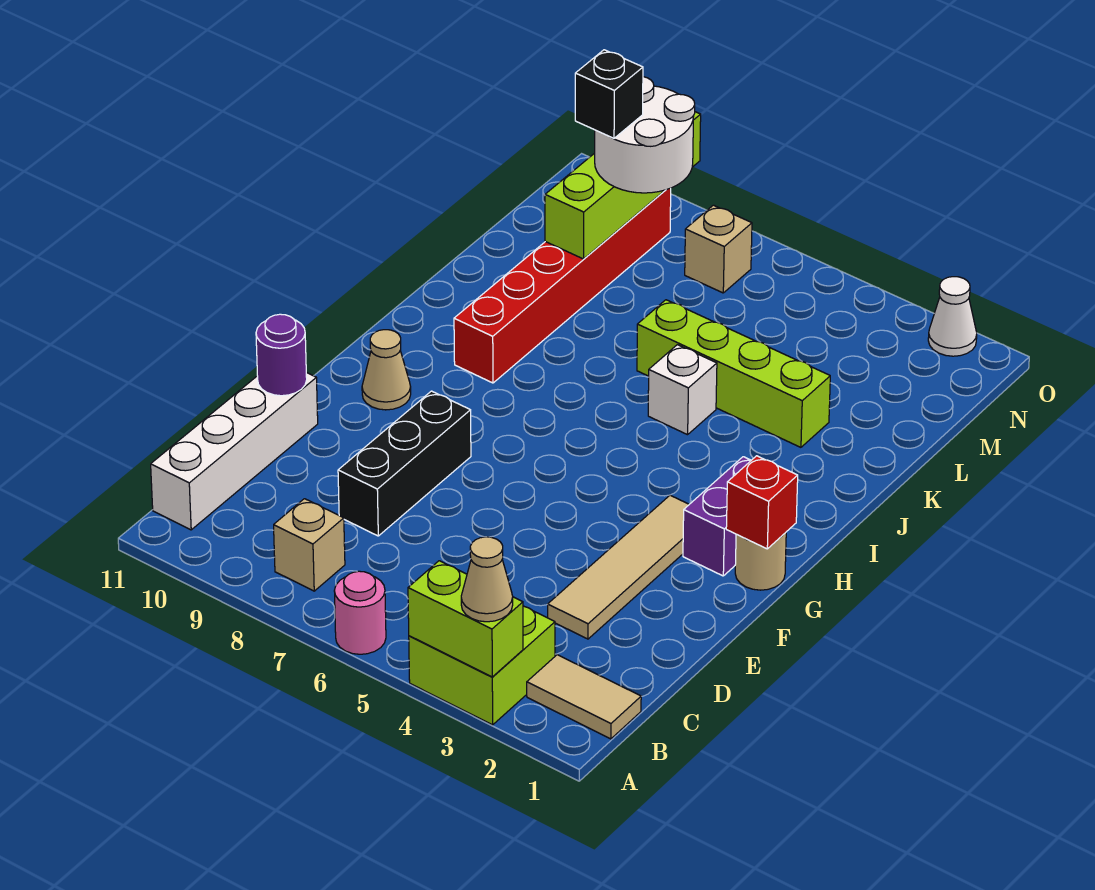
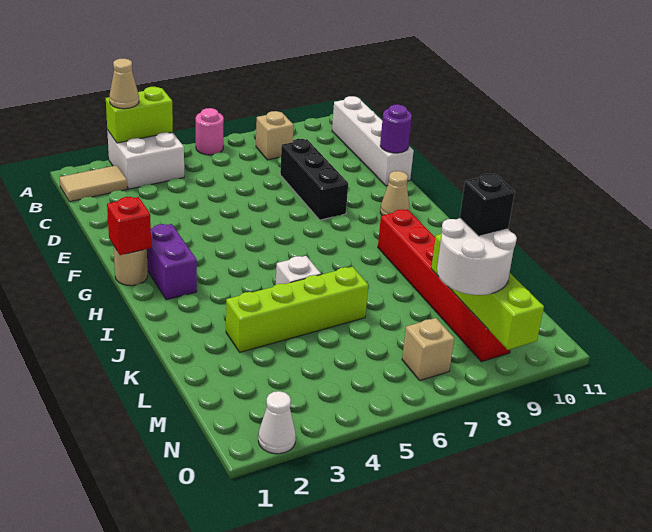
lime 2x2 brick [409,606,555,725] -> white 2x2 brick [107,130,184,189]
tan 1x4 tile [548,495,689,639] -> none

